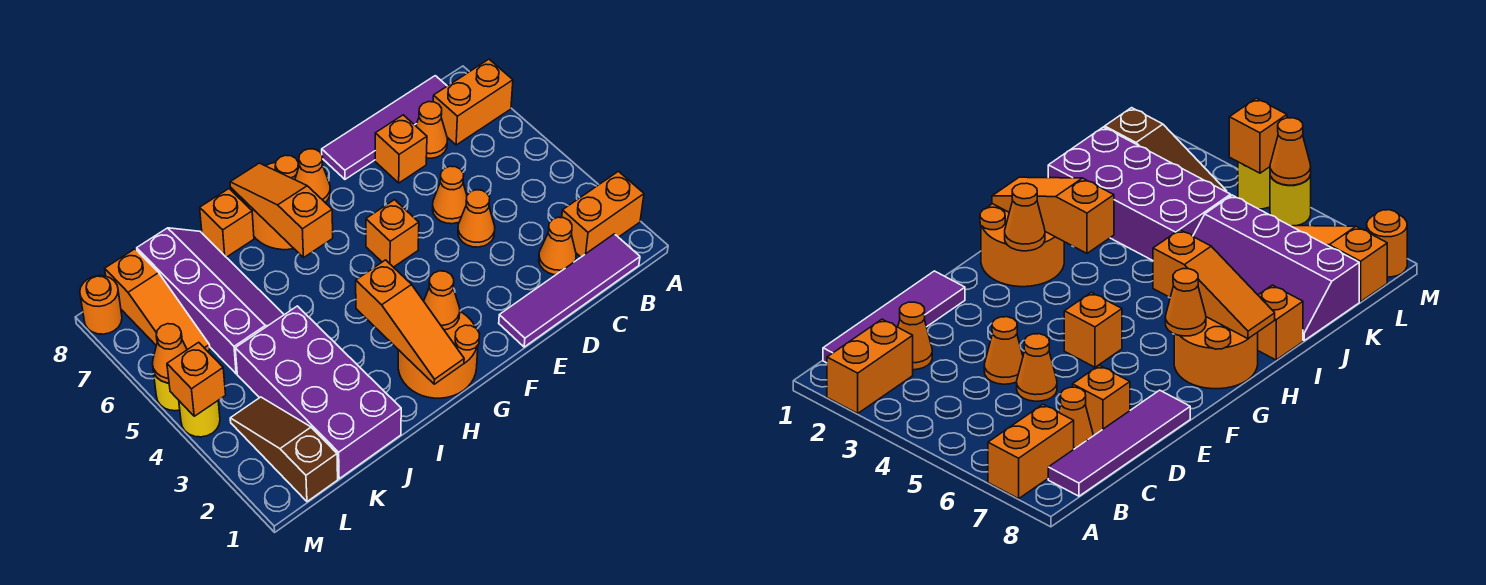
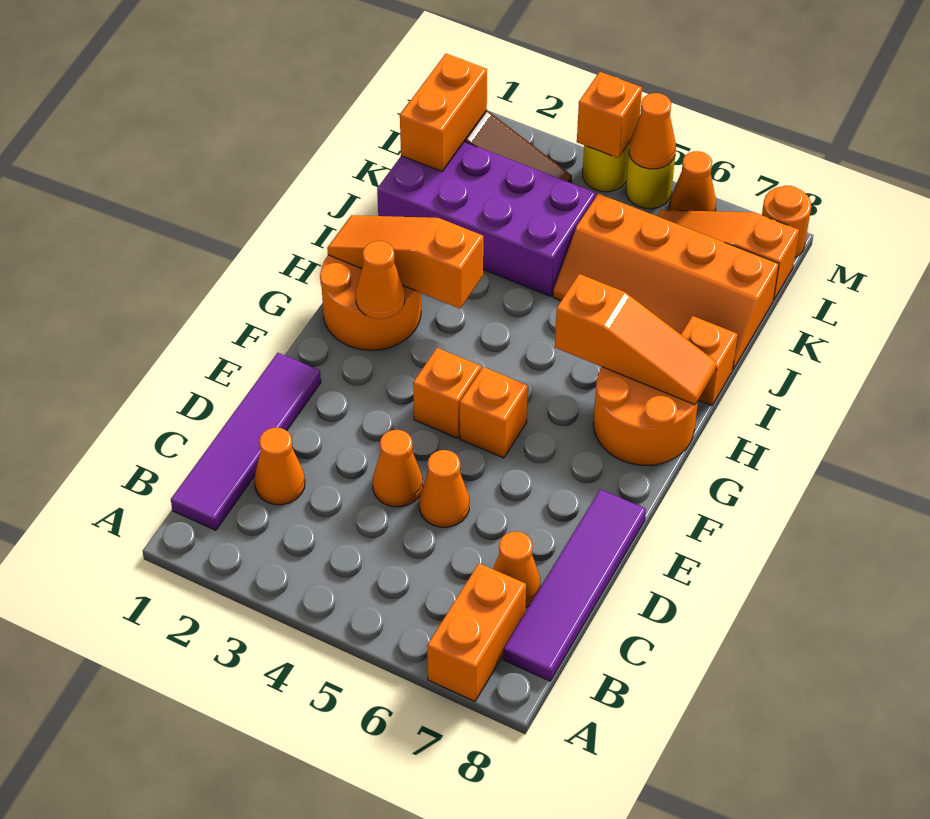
orange 1x2 brick [562,171,644,257] -> orange 1x2 brick moved to [400,54,487,171]
orange 1x1 brick [375,115,427,183] -> orange 1x1 brick moved to [413,348,481,438]
orange 1x1 cone [295,149,330,202] -> orange 1x1 cone moved to [670,151,716,211]
purple 2x4 slope [137,228,284,374] -> orange 2x4 slope [553,194,779,369]

